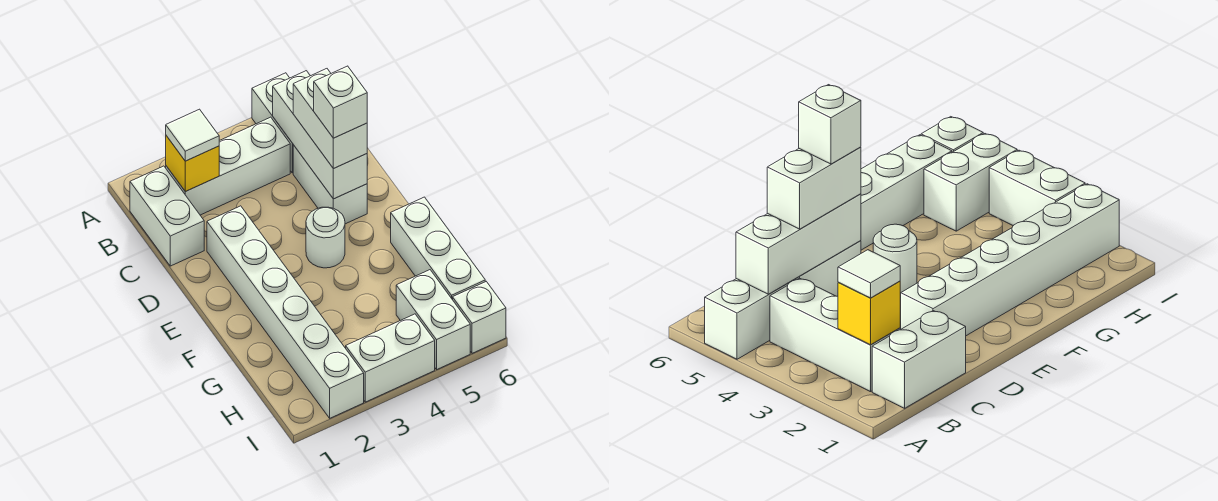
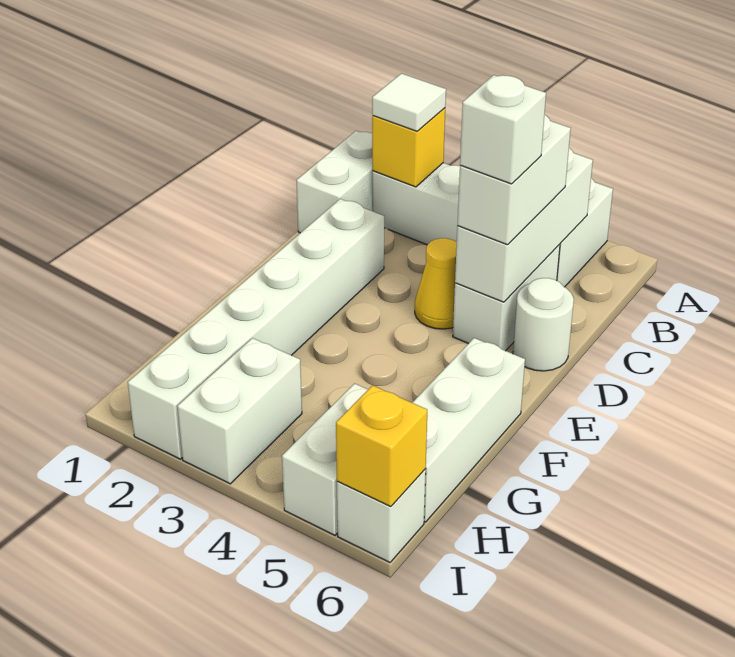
none -> yellow 1x1 cone [415,238,457,329]
white 1x1 round brick [306,207,345,268] -> white 1x1 round brick moved to [513,278,574,371]
white 1x2 brick [346,314,435,402] -> white 1x2 brick turned to [178,338,302,484]
none -> yellow 1x1 brick [336,385,427,507]

